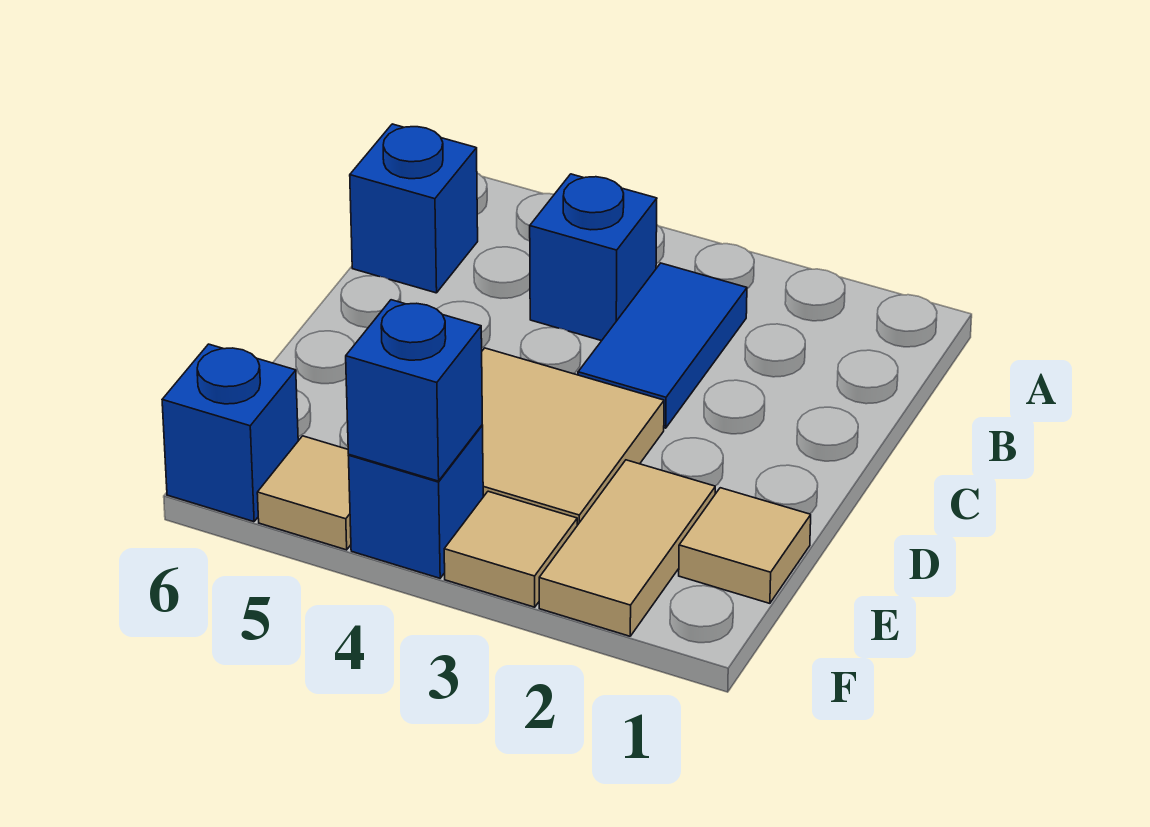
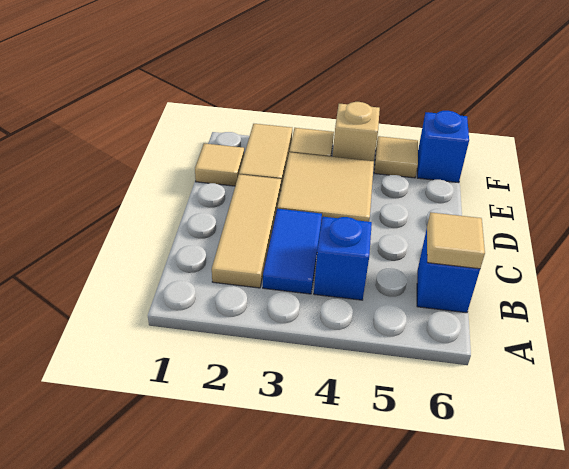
none -> tan 1x3 tile [212,174,281,288]
none -> tan 1x1 tile [427,212,485,269]
blue 1x1 brick [348,425,483,578] -> tan 1x1 brick [332,102,380,161]
blue 1x1 brick [346,300,482,481] -> none

